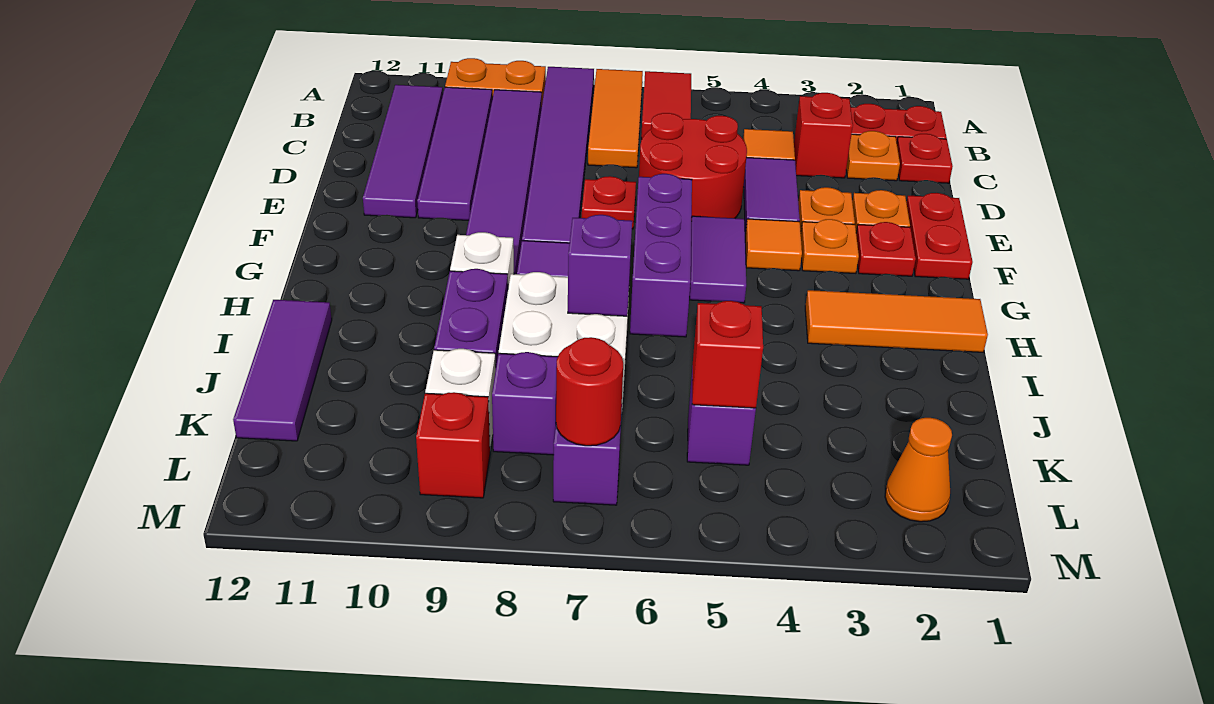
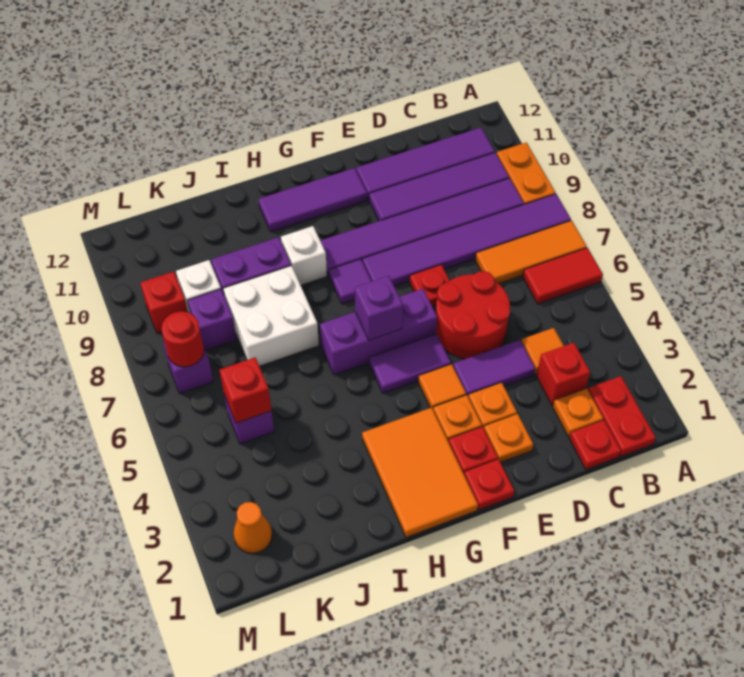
red 1x2 plate [906,193,973,279] -> red 1x1 plate [464,459,514,510]
orange 1x3 tile [805,290,988,352] -> orange 2x3 tile [362,408,478,537]
purple 1x1 brick [568,215,632,316] -> purple 1x1 brick moved to [355,276,403,340]
purple 1x3 tile [233,300,332,441] -> purple 1x3 tile moved to [258,168,367,232]

